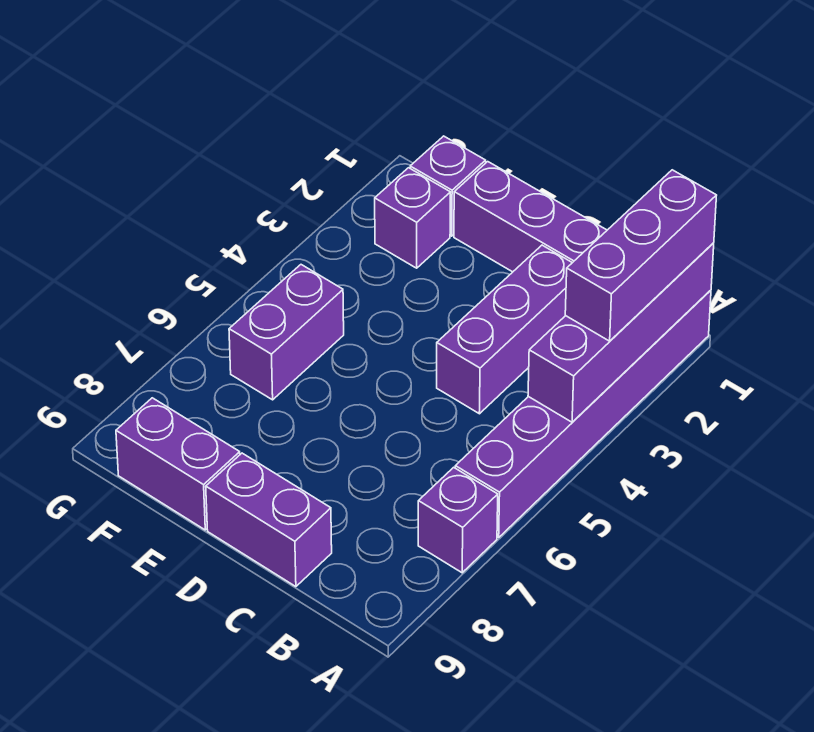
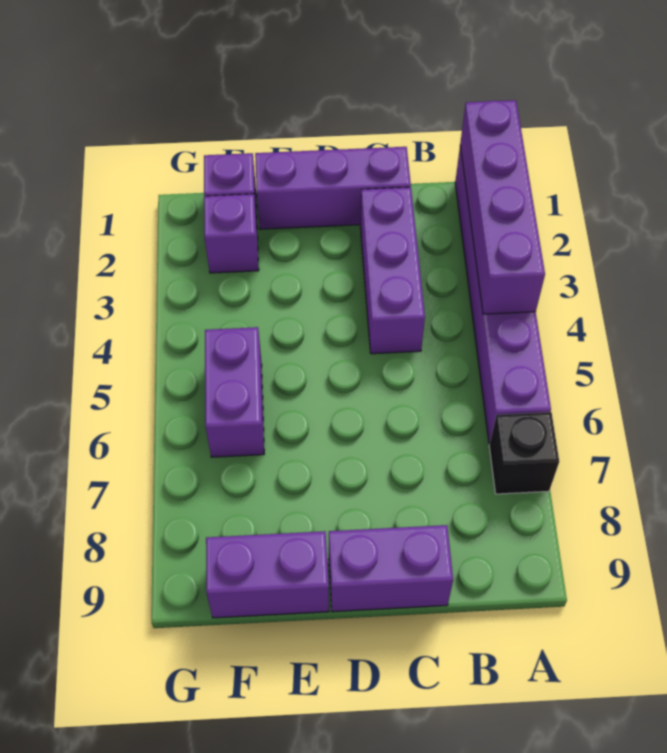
purple 1x3 brick [565,170,717,341] -> none
purple 1x1 brick [418,467,498,573] -> black 1x1 brick [489,412,559,494]

